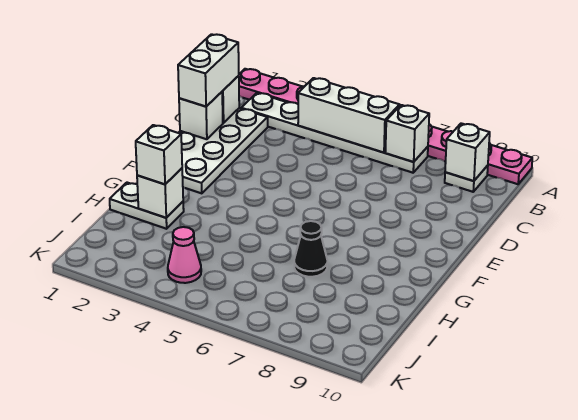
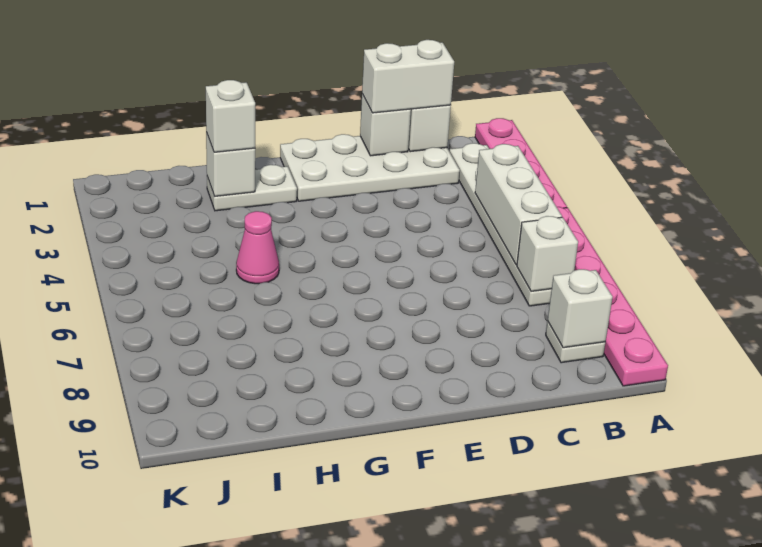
white 1x2 plate [110,183,184,229] -> white 1x2 plate turned to [207,165,297,211]
black 1x1 cone [294,221,327,277] -> none
pink 1x1 cone [168,227,201,283] -> pink 1x1 cone moved to [236,211,279,284]

